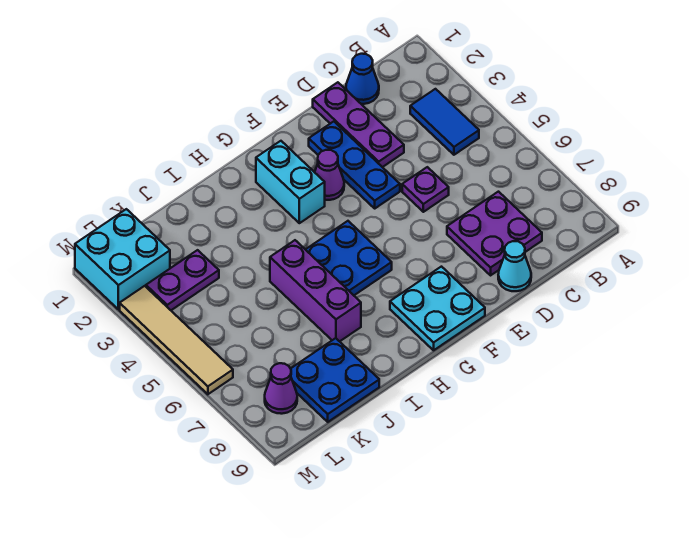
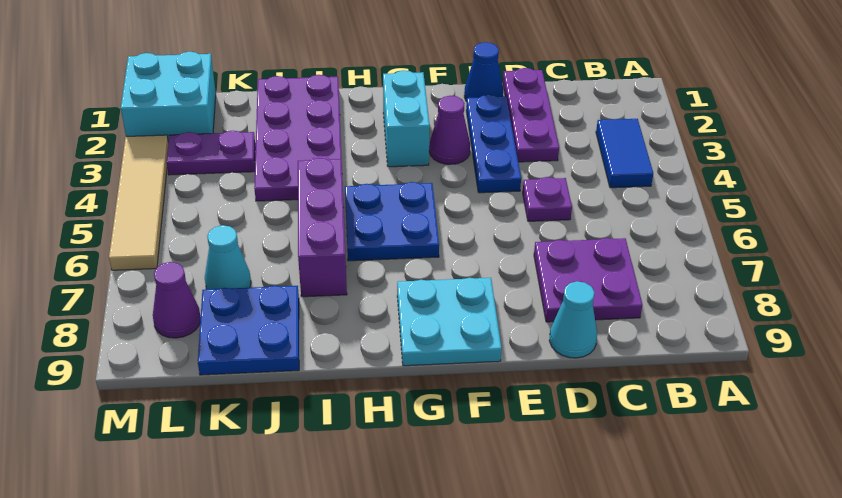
blue 1x1 cone [346,54,379,104] -> blue 1x1 cone moved to [464,42,503,102]
none -> purple 2x4 plate [254,75,342,201]
none -> cyan 1x1 cone [205,225,251,289]

